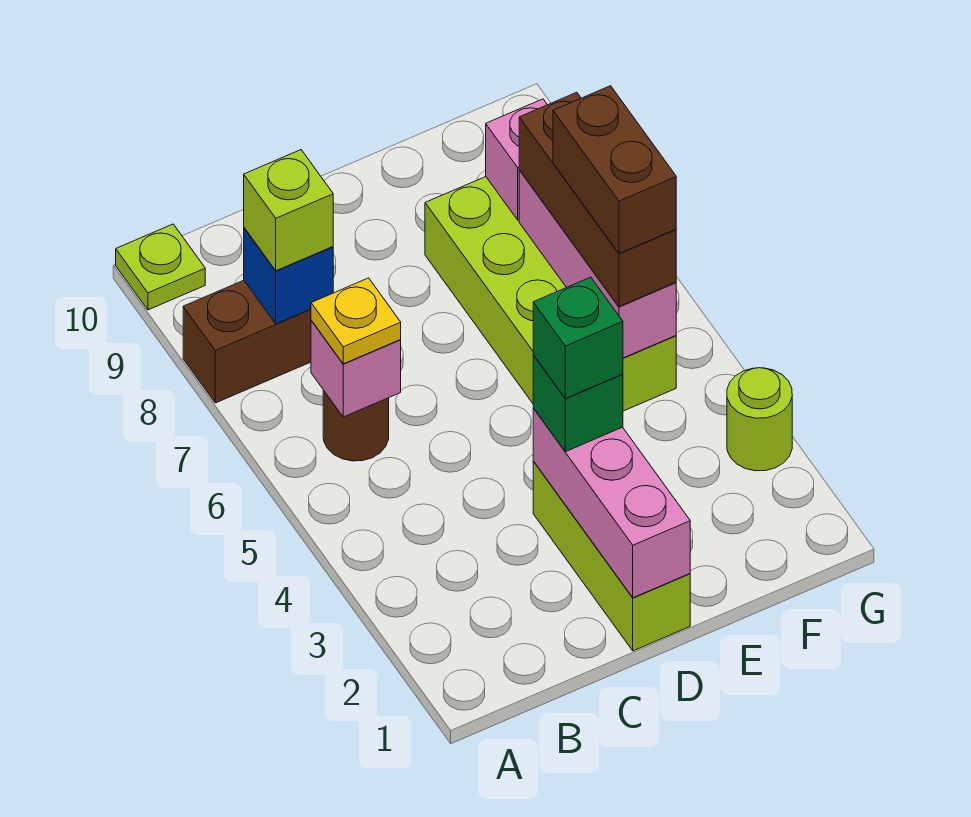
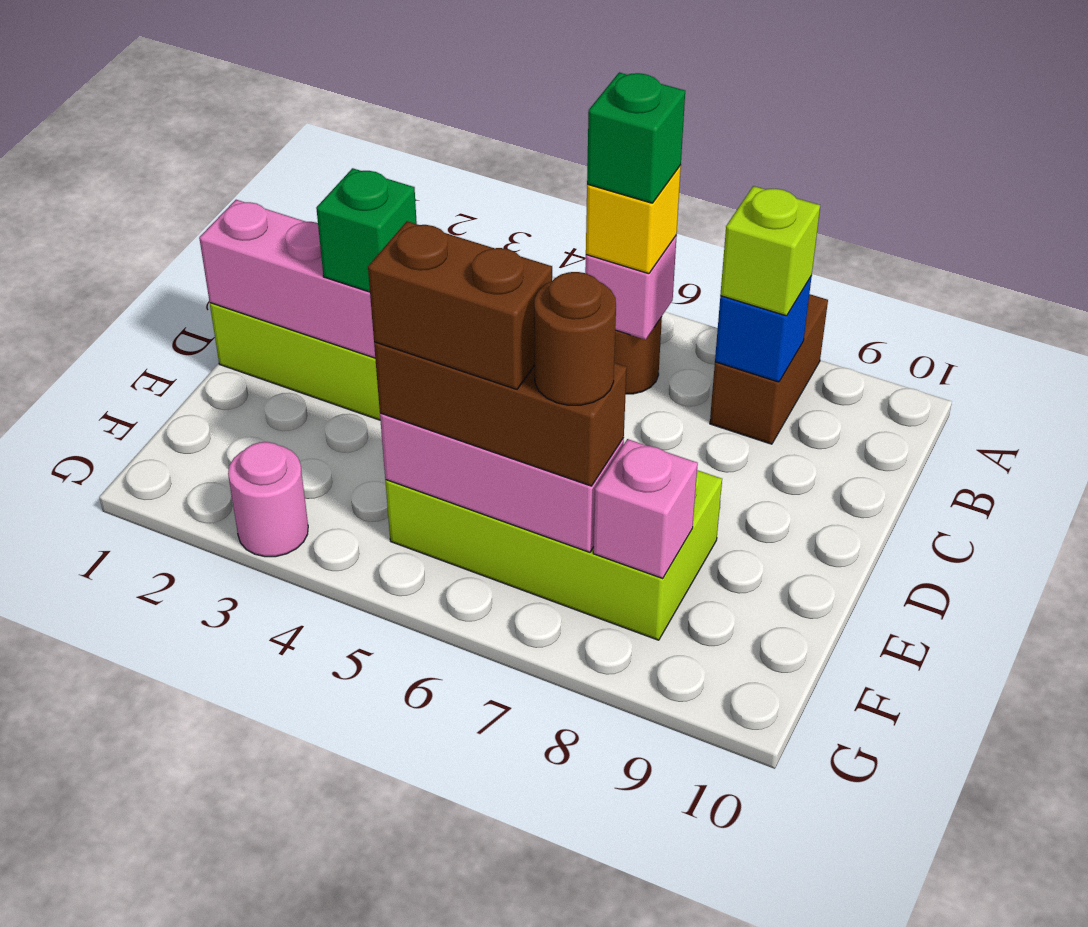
lime 1x1 plate [116,224,205,310] -> none
yellow 1x1 plate [311,278,401,364] -> yellow 1x1 brick [586,165,681,274]
green 1x1 brick [533,277,623,399] -> green 1x1 brick moved to [587,72,685,203]
none -> brown 1x1 round brick [534,272,616,405]
lime 1x1 round brick [727,368,792,471] -> pink 1x1 round brick [228,442,308,557]

